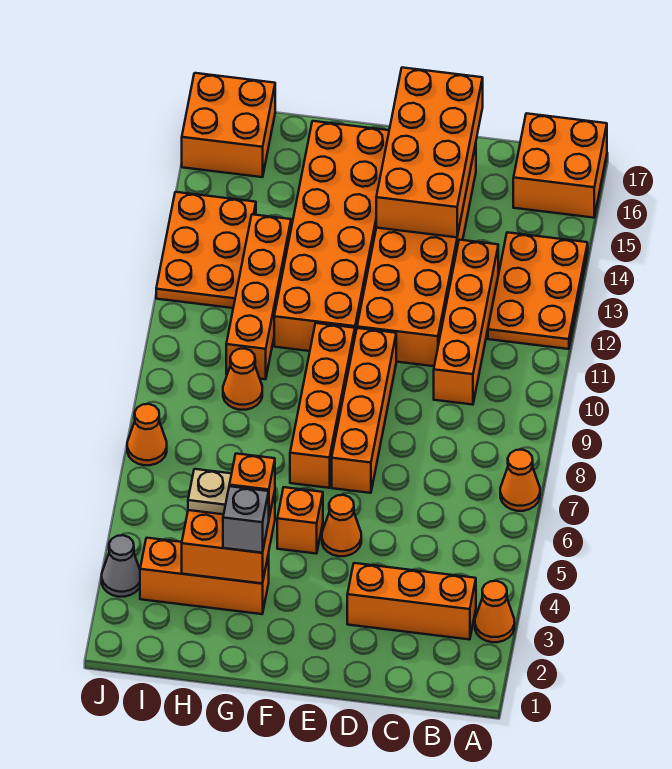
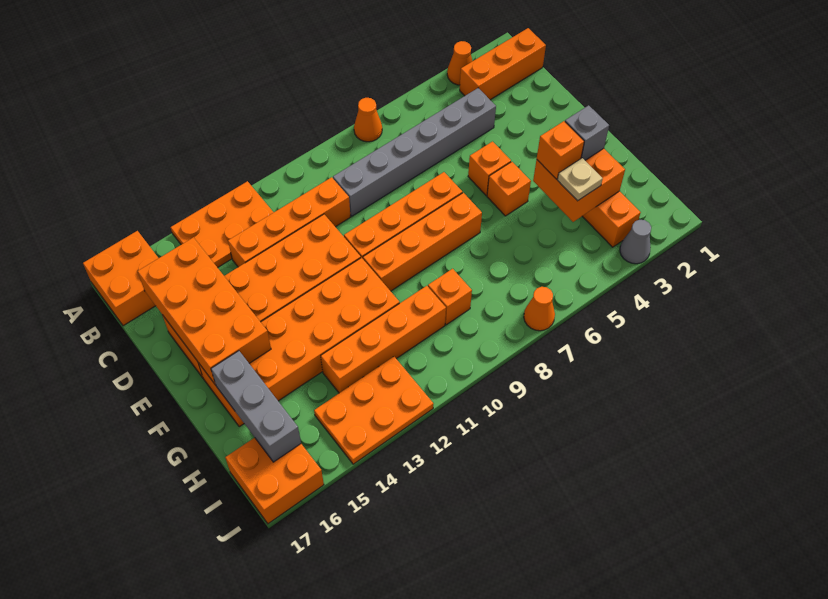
orange 1x3 brick [347,563,476,640] -> orange 1x3 brick turned to [460,28,546,100]
none -> grey 1x6 brick [333,88,496,216]
orange 2x4 brick [376,68,483,237] -> orange 2x4 brick turned to [137,237,271,385]
orange 1x1 cone [322,495,361,556] -> orange 1x1 brick [468,142,511,196]
none -> grey 1x3 brick [211,351,301,462]
orange 1x1 cone [223,348,262,410] -> orange 1x1 brick [428,269,472,325]

